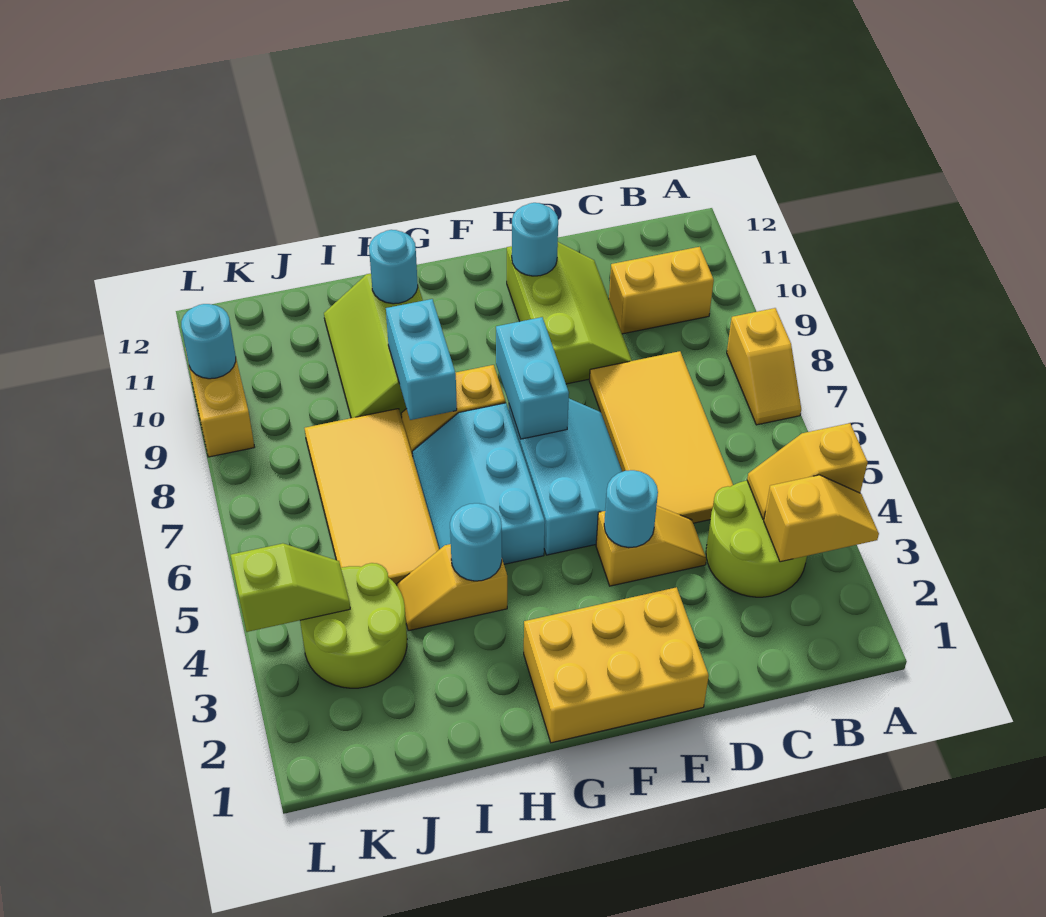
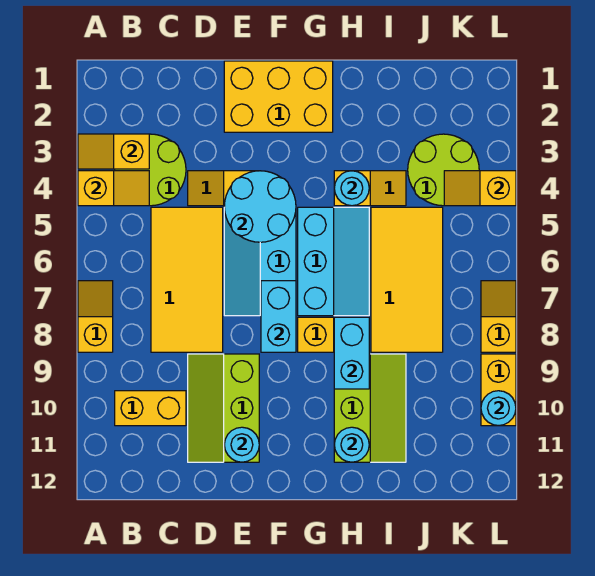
cyan 1x1 round brick [604,470,658,548] -> cyan 2x2 round brick [224,171,296,242]
lime 1x2 slope [231,543,350,632] -> yellow 1x2 slope [444,171,516,206]
none -> yellow 1x2 slope [481,281,516,352]

